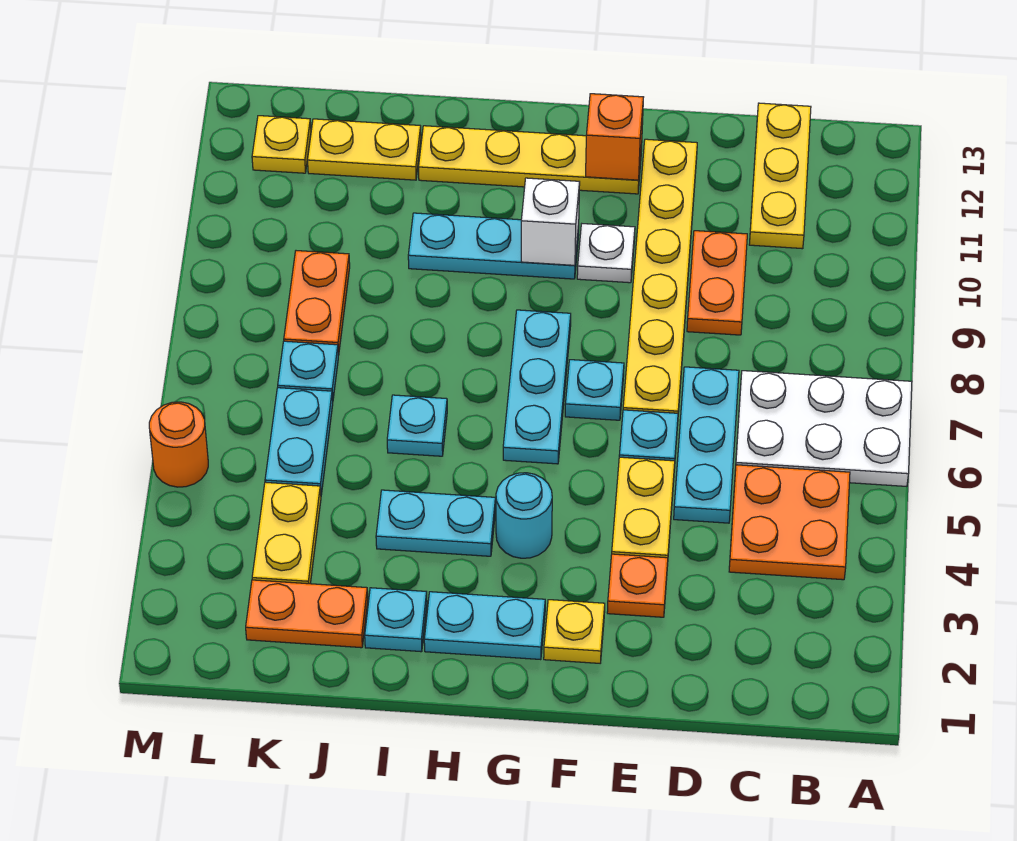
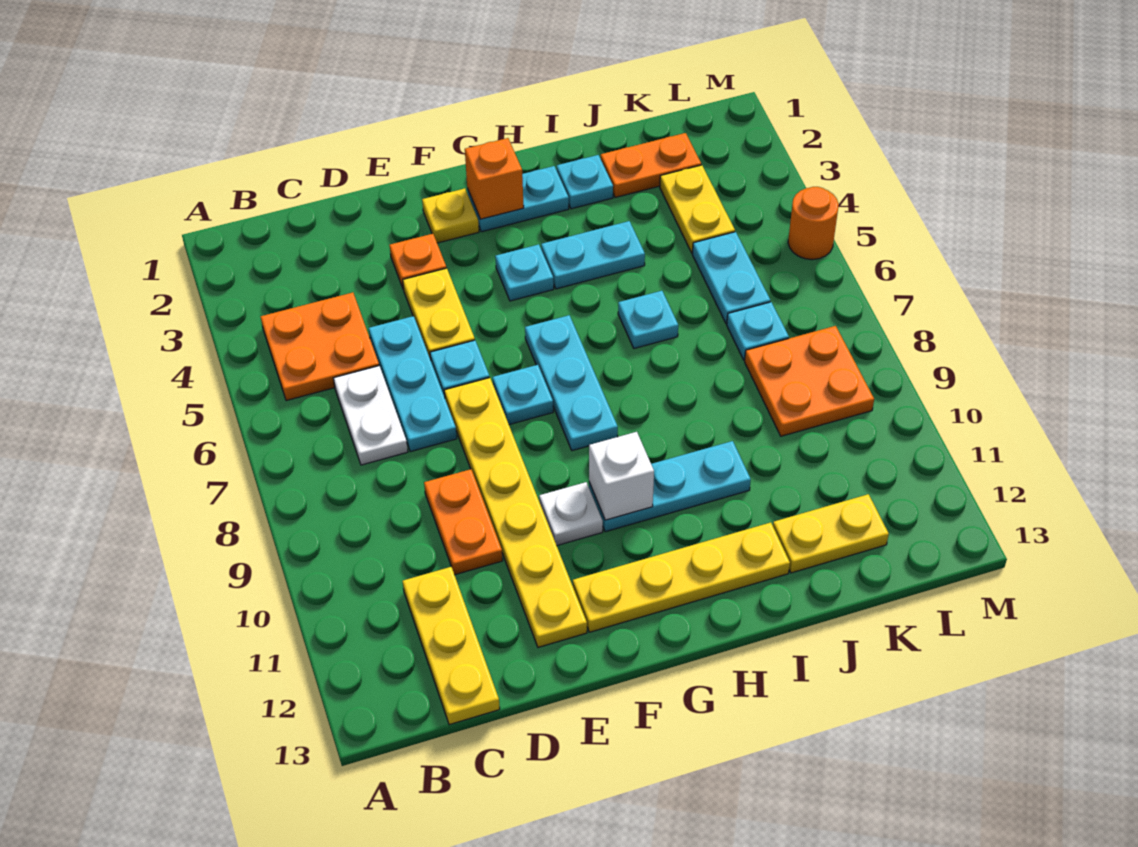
white 2x3 plate [736,371,912,486] -> white 1x2 plate [333,366,408,465]
orange 1x1 brick [586,94,643,180] -> orange 1x1 brick moved to [465,138,524,219]
cyan 1x1 round brick [496,473,552,558] -> cyan 1x1 plate [495,244,554,301]
orange 1x2 plate [284,251,350,355] -> orange 2x2 plate [745,326,874,436]
yellow 1x1 plate [252,116,311,173] -> none

